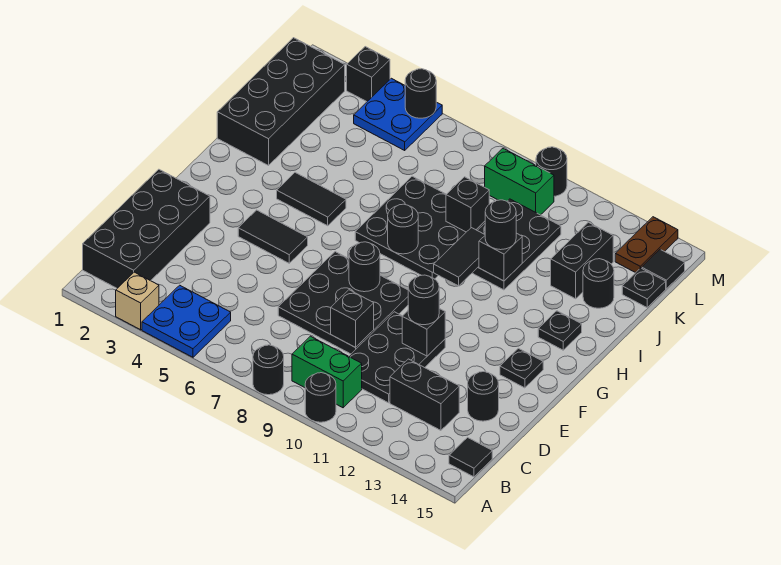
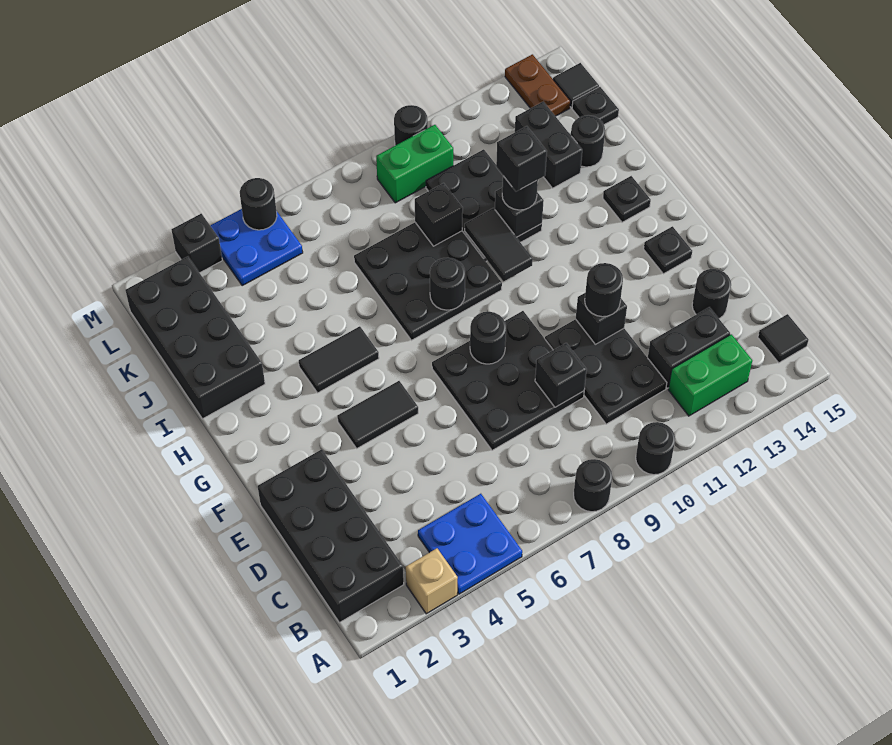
green 1x2 brick [292,336,362,408] -> green 1x2 brick moved to [668,334,752,416]
none -> black 1x1 brick [496,126,547,191]

